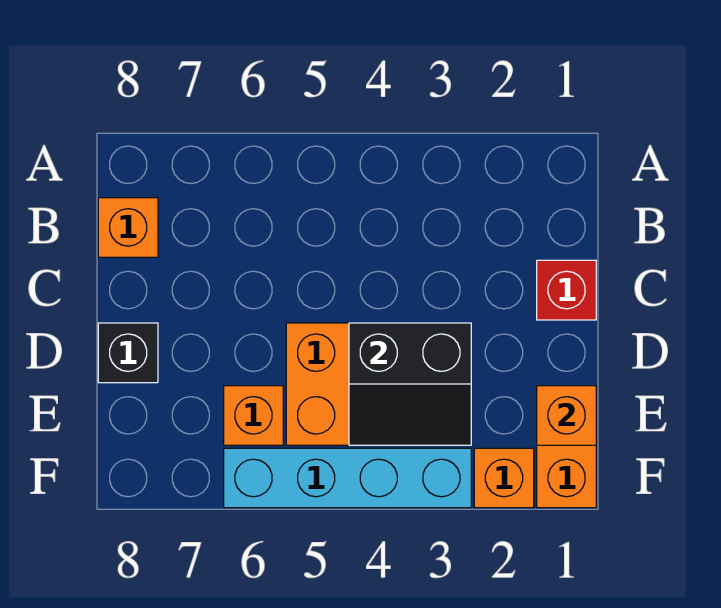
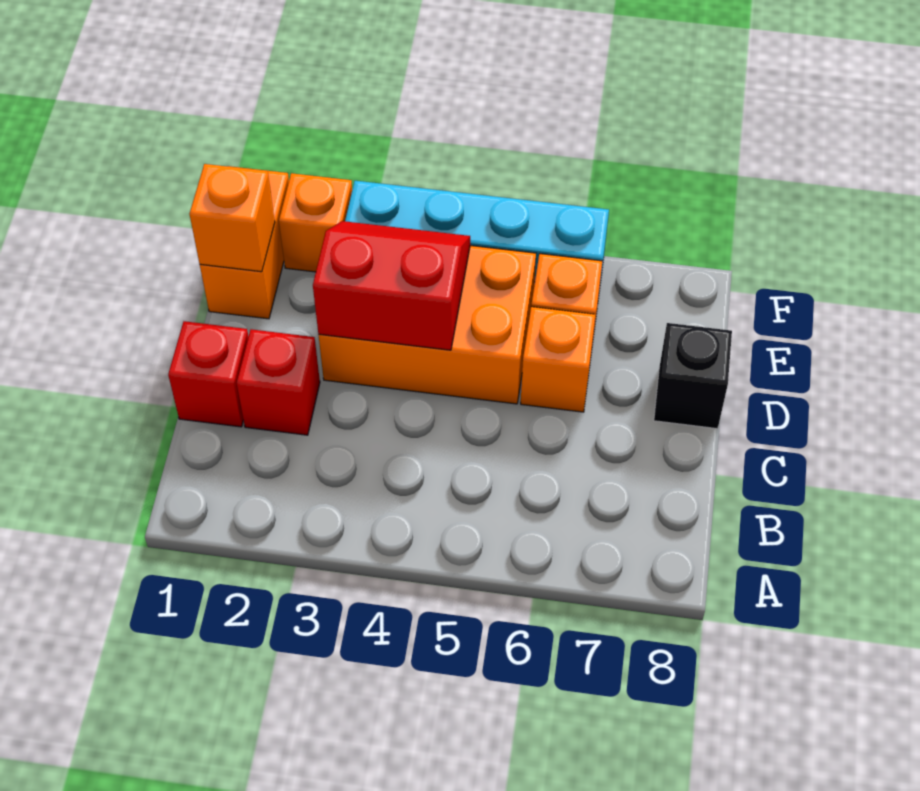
orange 1x1 brick [98,198,158,257] -> orange 1x1 brick moved to [521,307,595,412]
none -> red 1x1 brick [237,329,320,435]
black 2x2 slope [349,323,471,445] -> red 2x2 slope [313,221,470,350]

